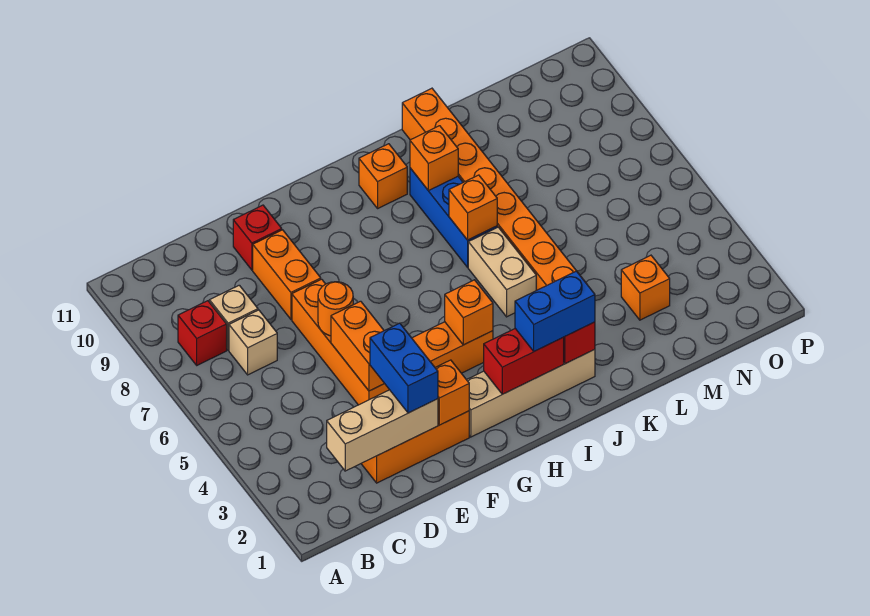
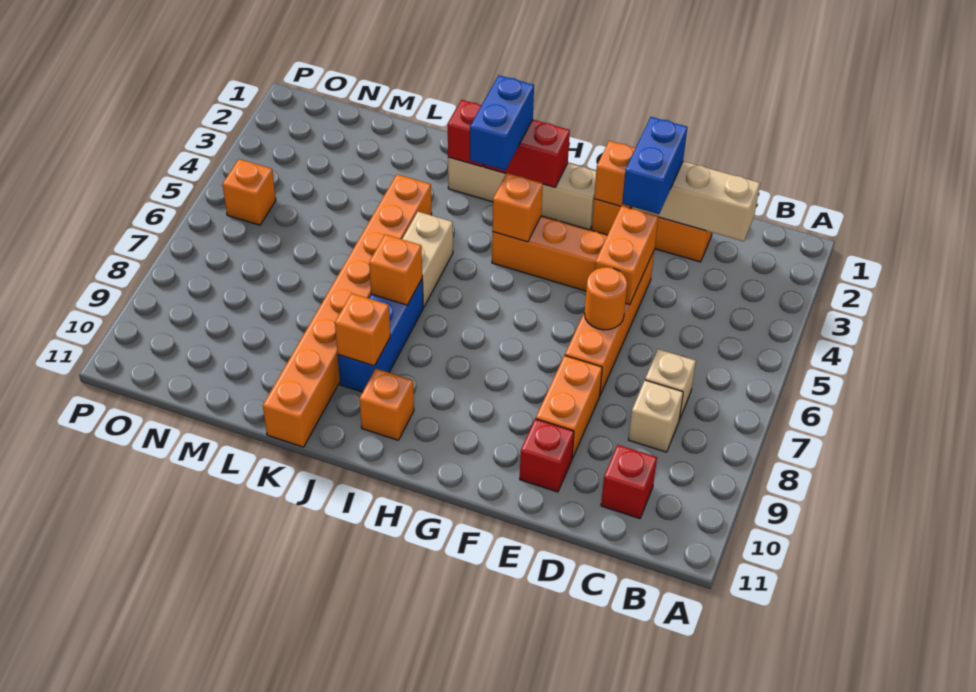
red 1x1 brick [178,301,227,365] -> red 1x1 brick moved to [601,445,657,519]
blue 1x2 brick [515,271,595,351] -> blue 1x2 brick turned to [470,75,534,171]
orange 1x1 brick [621,255,670,320] -> orange 1x1 brick moved to [222,159,276,225]

